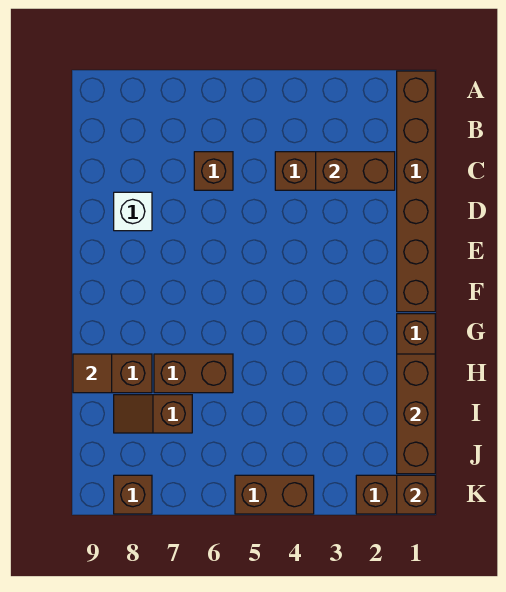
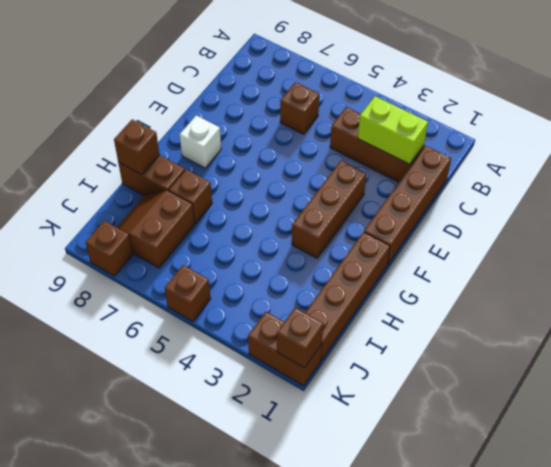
brown 1x6 brick [397,71,435,312] -> brown 1x4 brick [364,146,451,265]
brown 1x2 brick [316,152,395,190] -> lime 1x2 brick [358,96,428,164]
white 1x1 brick [114,192,152,231] -> white 1x1 brick moved to [180,115,221,168]
brown 1x3 brick [397,354,435,474] -> brown 1x3 brick moved to [292,160,367,258]
brown 1x2 brick [154,354,233,393] -> brown 1x1 brick [169,169,212,224]
brown 1x1 tile [73,354,112,393] -> brown 1x1 brick [114,120,159,175]
brown 1x2 slope [114,395,192,433] -> brown 2x2 slope [117,190,195,268]
brown 1x2 brick [235,475,314,514] -> brown 1x1 brick [165,265,211,322]

